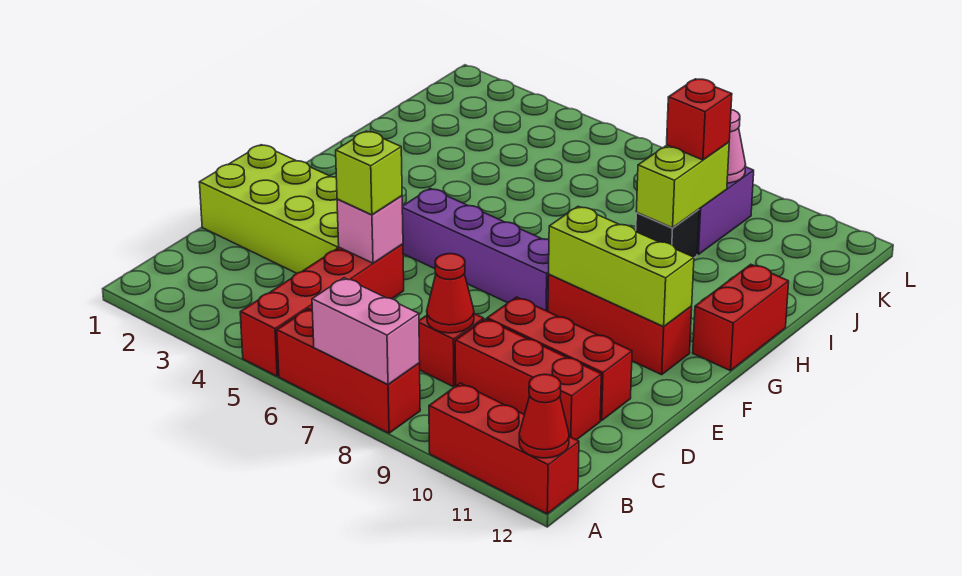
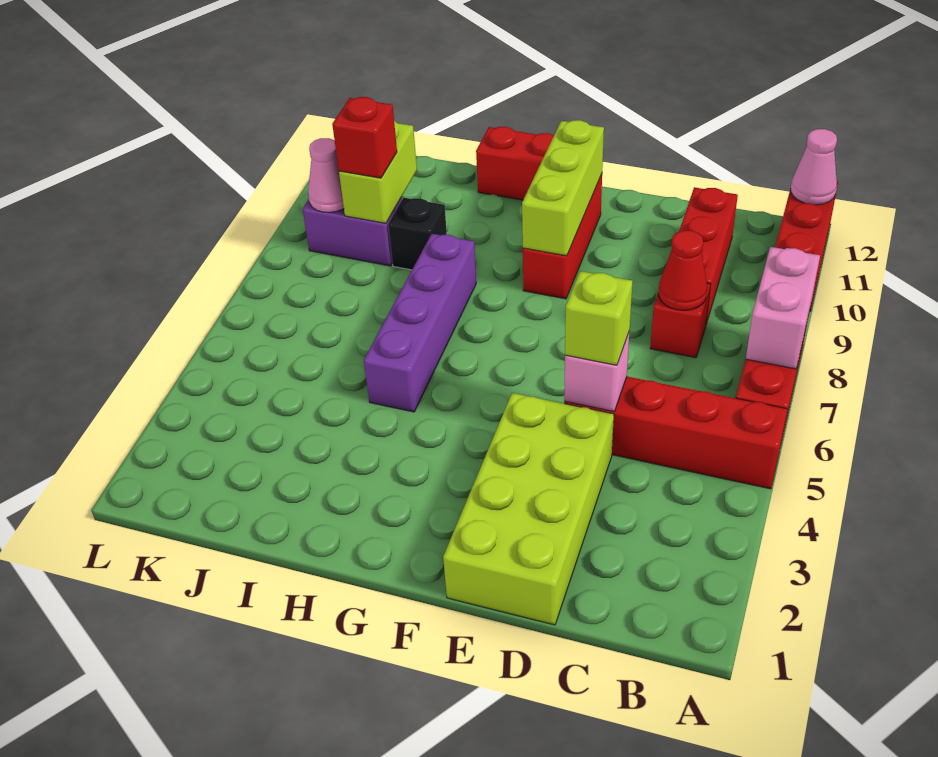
red 1x1 cone [519,374,569,458] -> pink 1x1 cone [791,129,837,205]
red 1x3 brick [487,297,632,421] -> none
purple 1x4 brick [402,188,549,311] -> purple 1x4 brick moved to [364,234,476,412]
lime 1x2 brick [636,142,729,228] -> lime 1x2 brick turned to [339,121,417,223]

